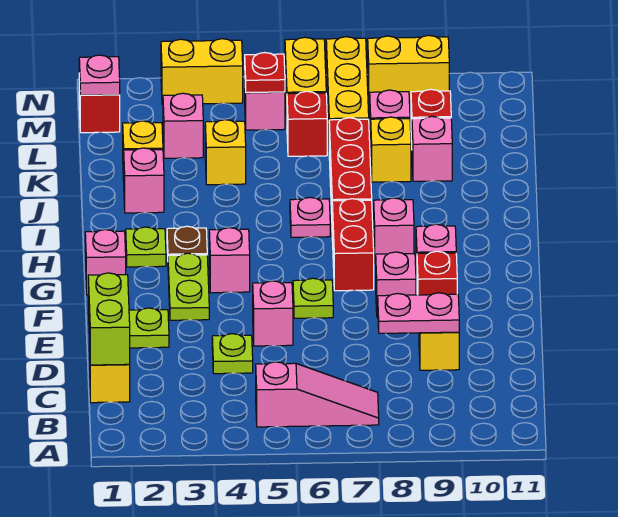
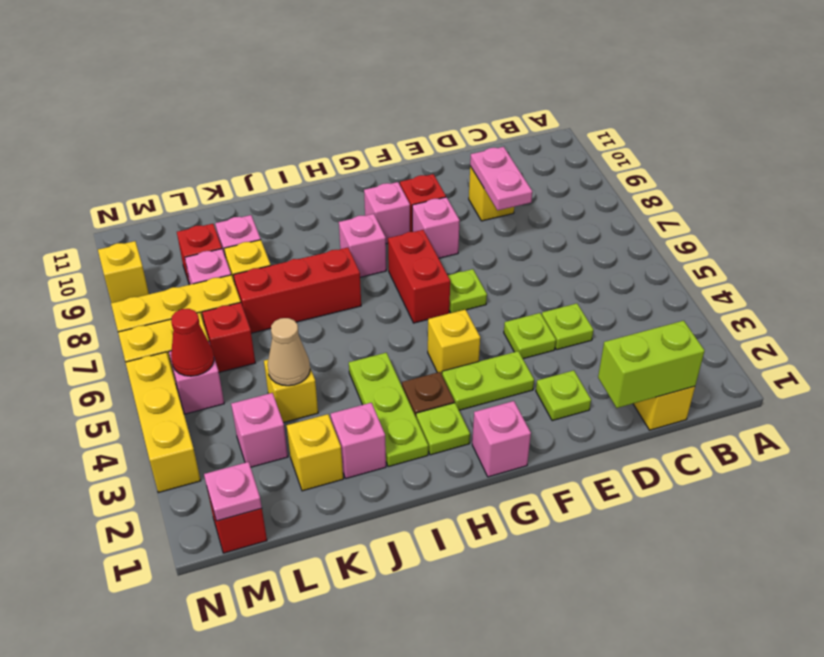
pink 1x3 slope [256,362,379,427] -> none
none -> lime 1x1 plate [504,313,556,359]
pink 1x1 brick [253,281,293,346] -> none
pink 1x1 brick [209,228,250,293] -> yellow 1x1 brick [428,310,480,374]
red 1x2 brick [332,199,374,291] -> red 1x2 brick turned to [388,230,450,323]
none -> lime 1x3 plate [349,353,428,467]
pink 1x1 plate [290,197,330,237] -> none
none -> tan 1x1 cone [268,318,310,386]
red 1x1 plate [245,53,285,93] -> red 1x1 cone [171,309,214,376]
yellow 1x2 brick [161,39,243,104] -> yellow 1x3 brick [125,352,201,493]
yellow 1x2 brick [368,35,449,101] -> yellow 1x1 brick [98,241,149,303]

